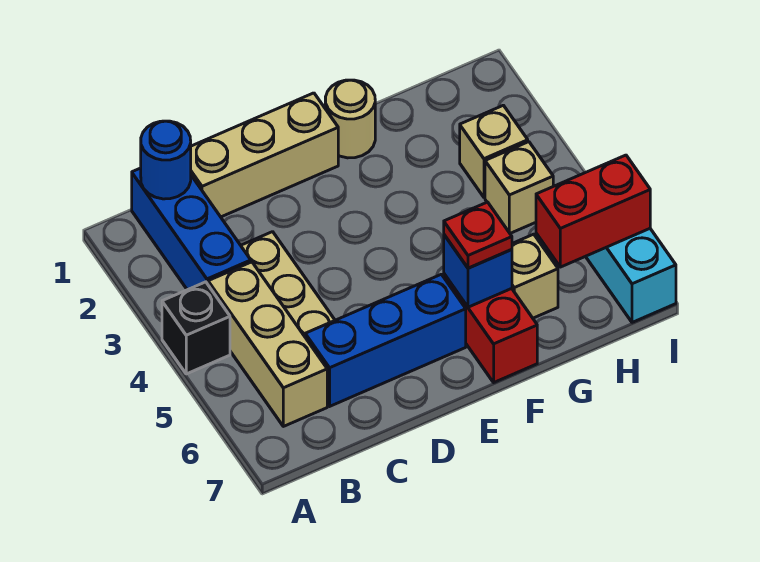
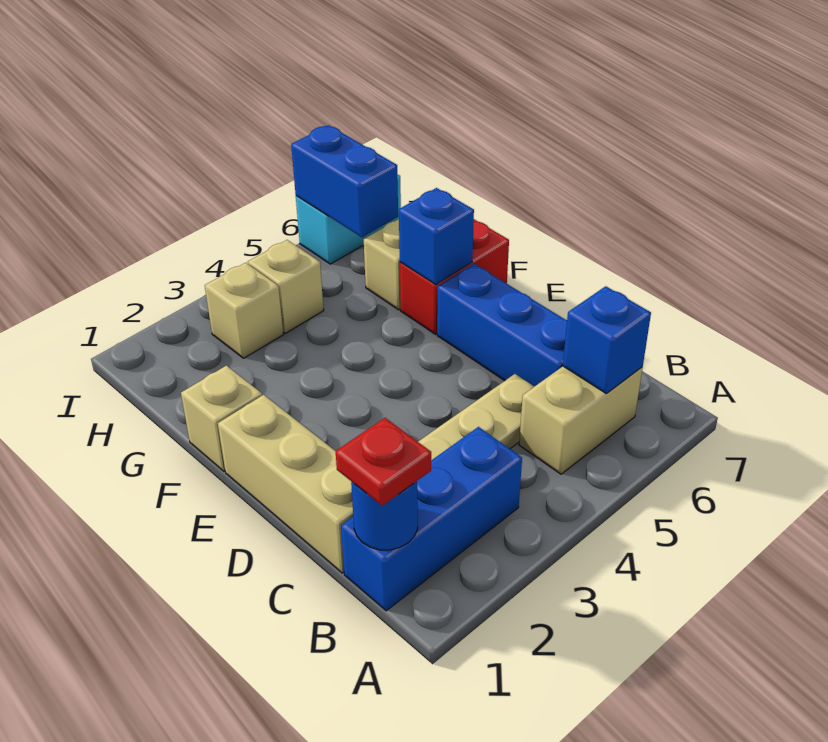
black 1x1 brick [162,282,230,374] -> none
tan 1x3 brick [208,262,327,426] -> tan 1x2 brick [519,366,643,474]
none -> blue 1x1 brick [563,286,651,393]
tan 1x1 round brick [325,80,375,158] -> tan 1x1 brick [181,366,262,471]
red 1x1 plate [444,202,512,268] -> red 1x1 plate moved to [336,418,431,506]
red 1x2 brick [536,155,650,267] -> blue 1x2 brick [291,125,398,237]

